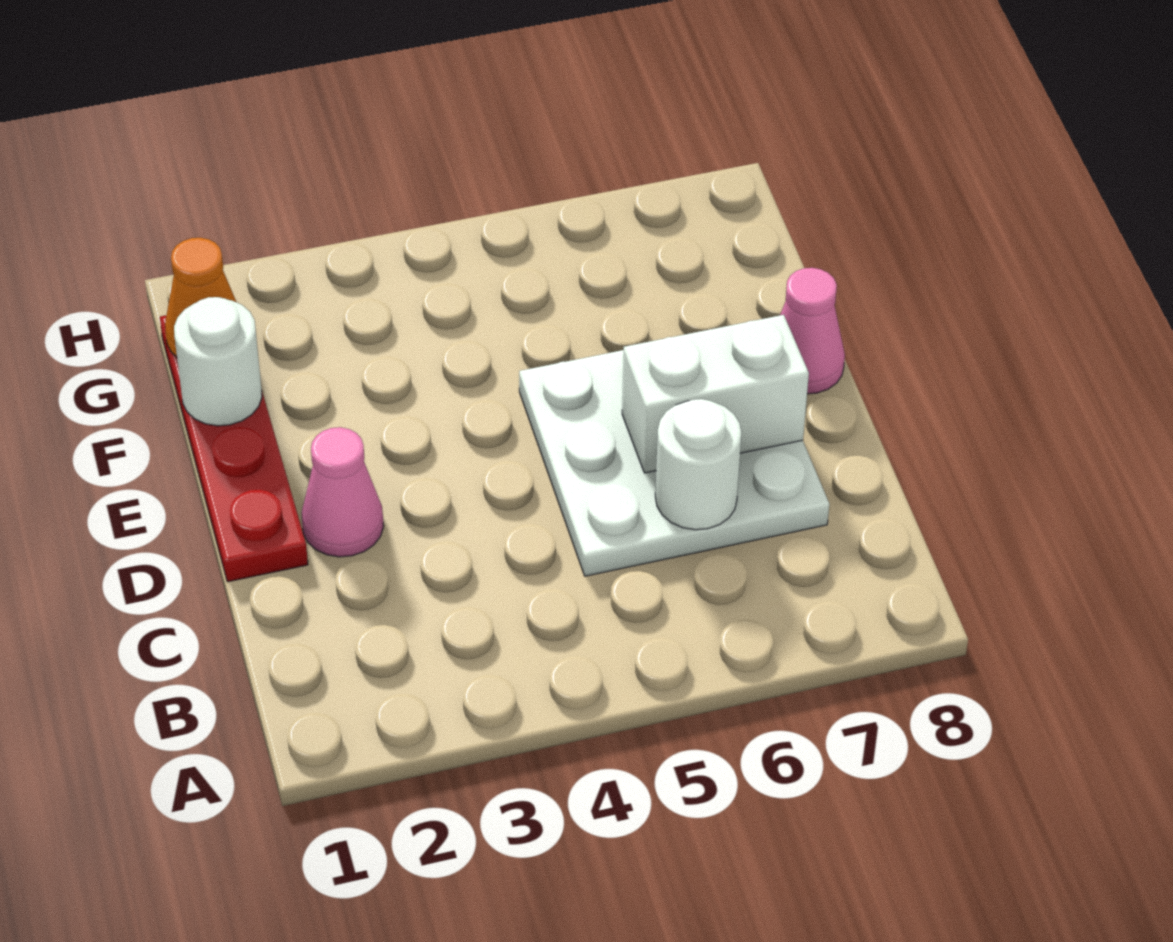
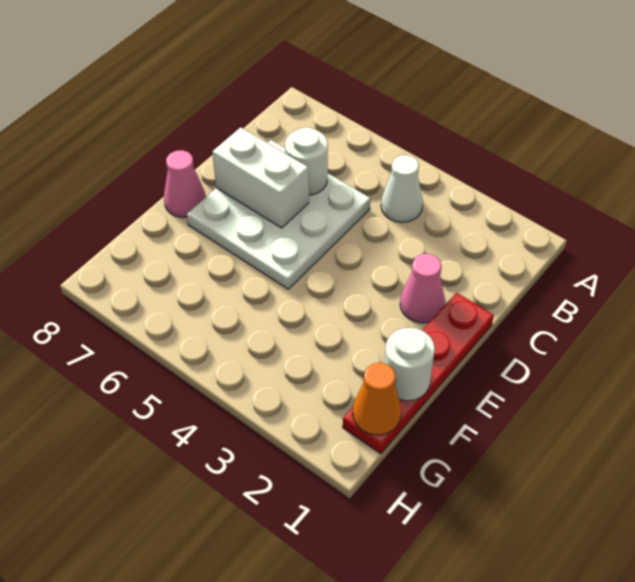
none -> white 1x1 cone [381,155,423,222]

